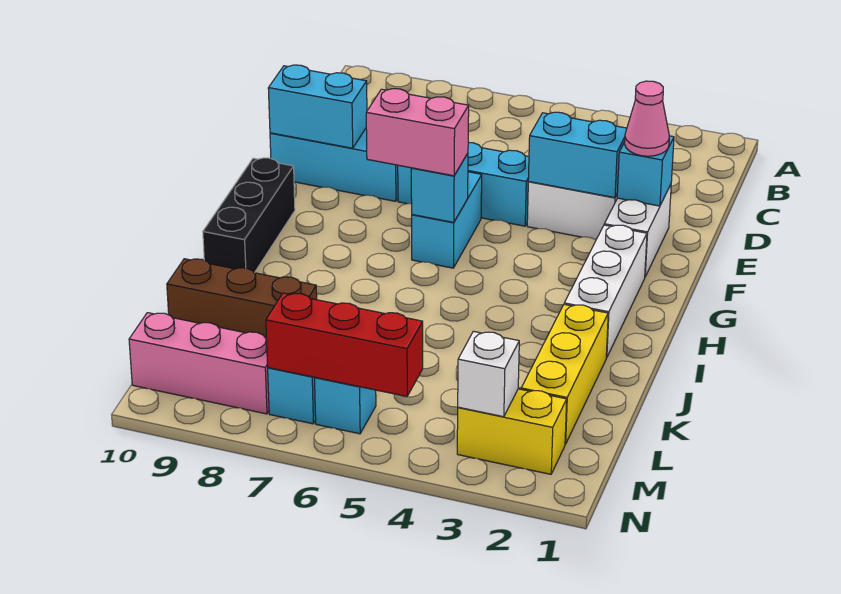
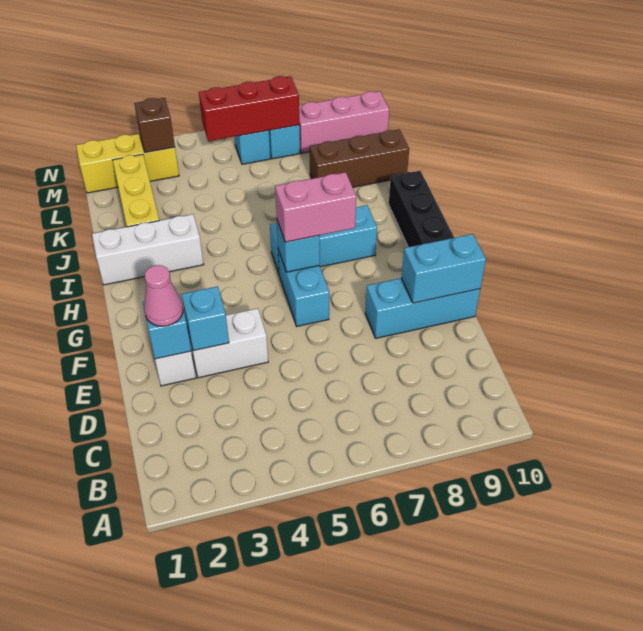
cyan 1x2 brick [528,112,627,198] -> cyan 1x1 brick [182,286,229,351]
cyan 1x3 brick [398,142,529,226] -> cyan 1x3 brick moved to [270,205,377,273]
white 1x3 brick [564,225,647,358] -> white 1x3 brick turned to [92,214,204,285]
yellow 1x2 brick [457,389,567,474] -> yellow 1x3 brick [76,134,179,193]
white 1x1 brick [458,331,519,417] -> brown 1x1 brick [134,98,175,153]

